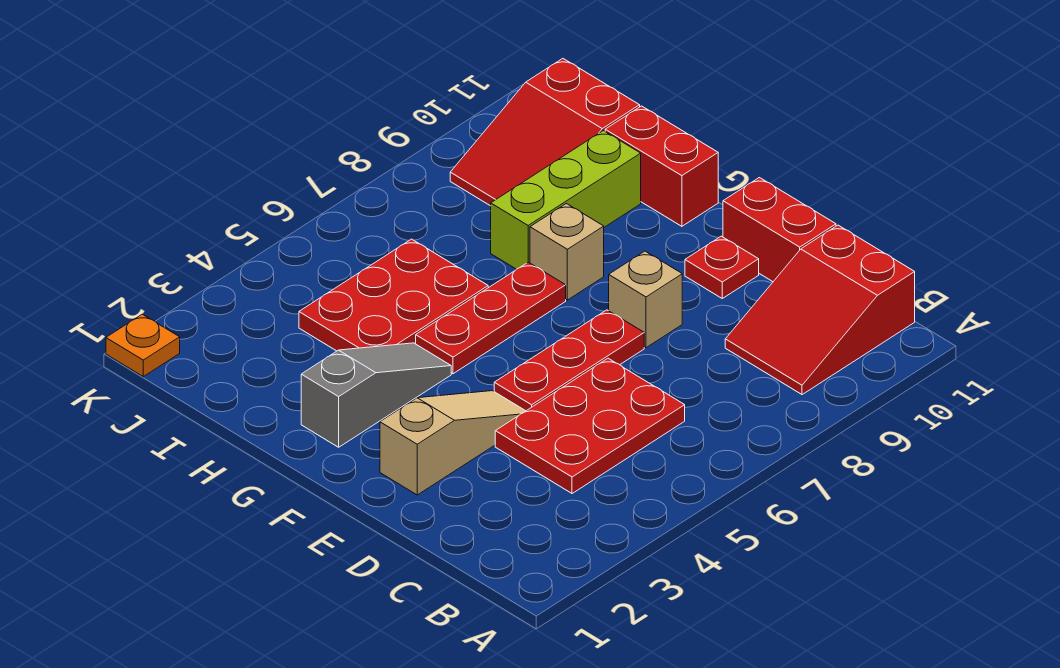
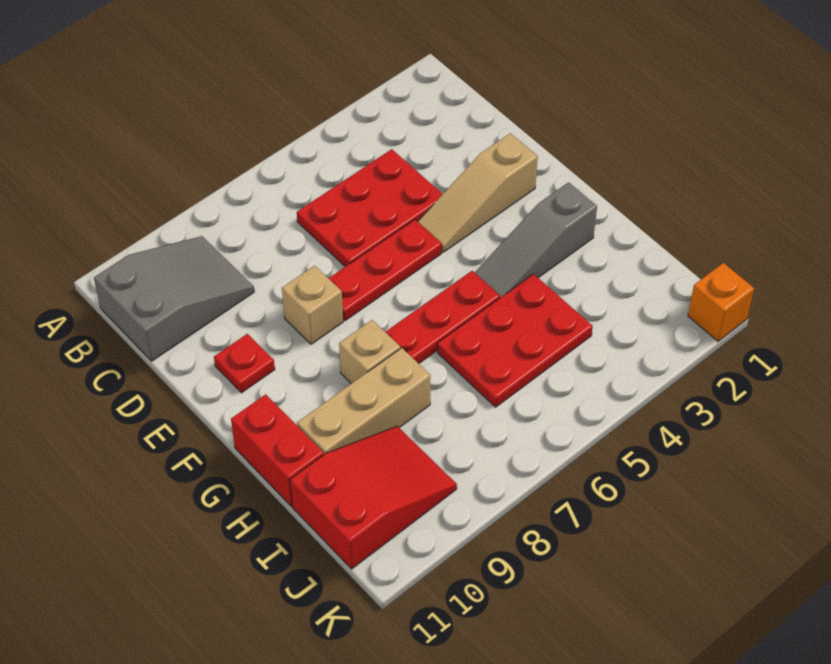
red 2x3 slope [725,225,915,395] -> grey 2x3 slope [94,236,254,361]
red 1x2 brick [723,178,836,282] -> none
lime 1x3 brick [491,131,641,269] -> tan 1x3 brick [297,348,431,454]
orange 1x1 plate [106,314,180,376] -> orange 1x1 brick [688,263,754,341]

